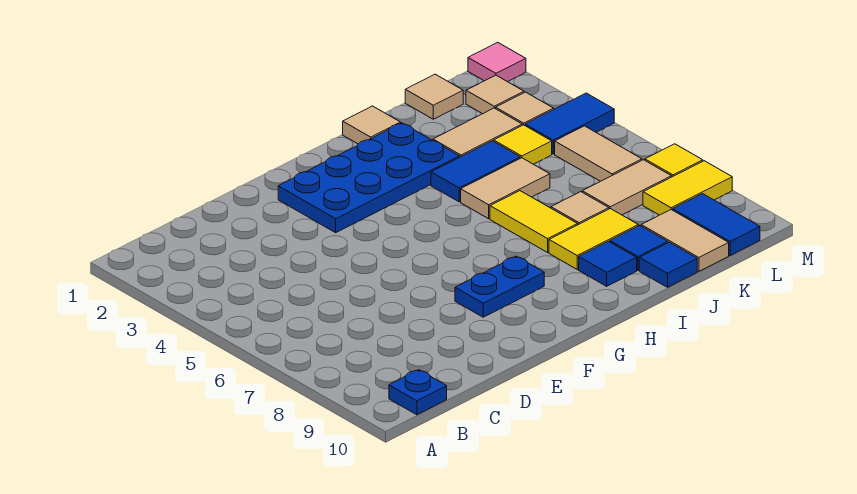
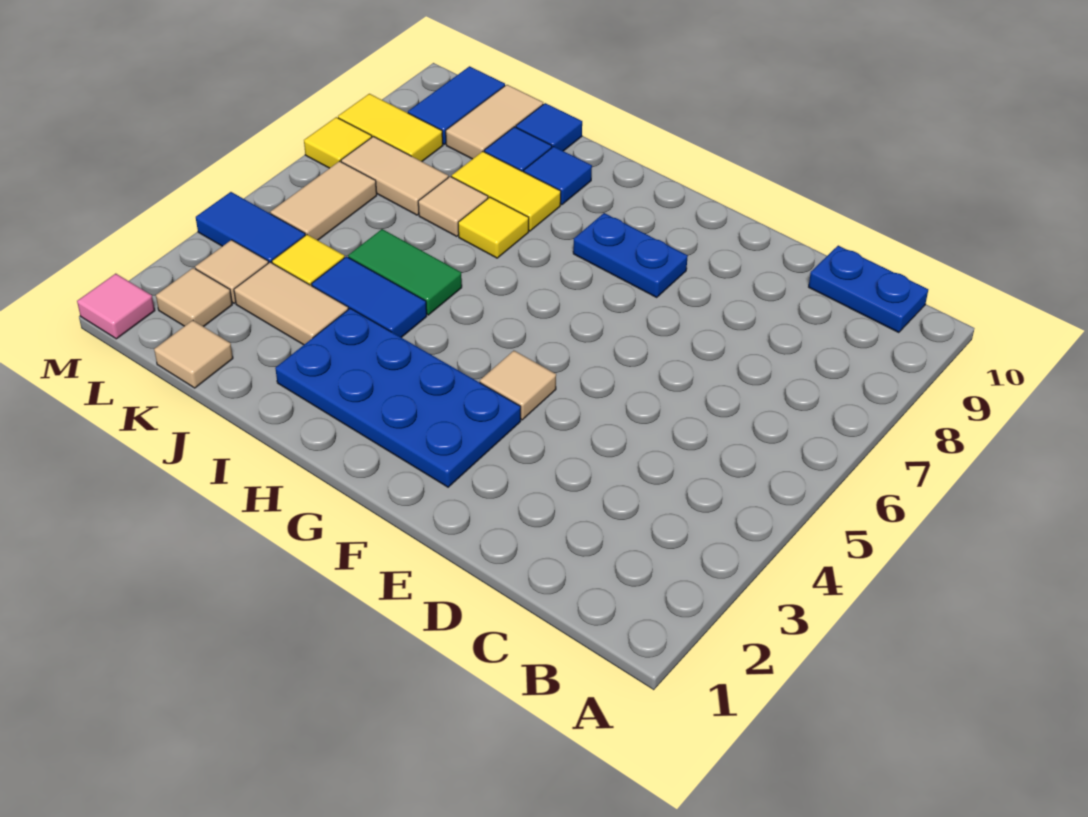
blue 1x1 plate [389,370,447,415] -> blue 1x2 plate [809,246,928,333]
tan 1x1 tile [343,106,401,144] -> tan 1x1 tile moved to [480,351,556,420]
tan 1x2 tile [461,158,550,219] -> green 1x2 tile [348,229,462,315]
yellow 1x2 tile [490,191,578,252] -> yellow 1x1 tile [458,197,529,258]

